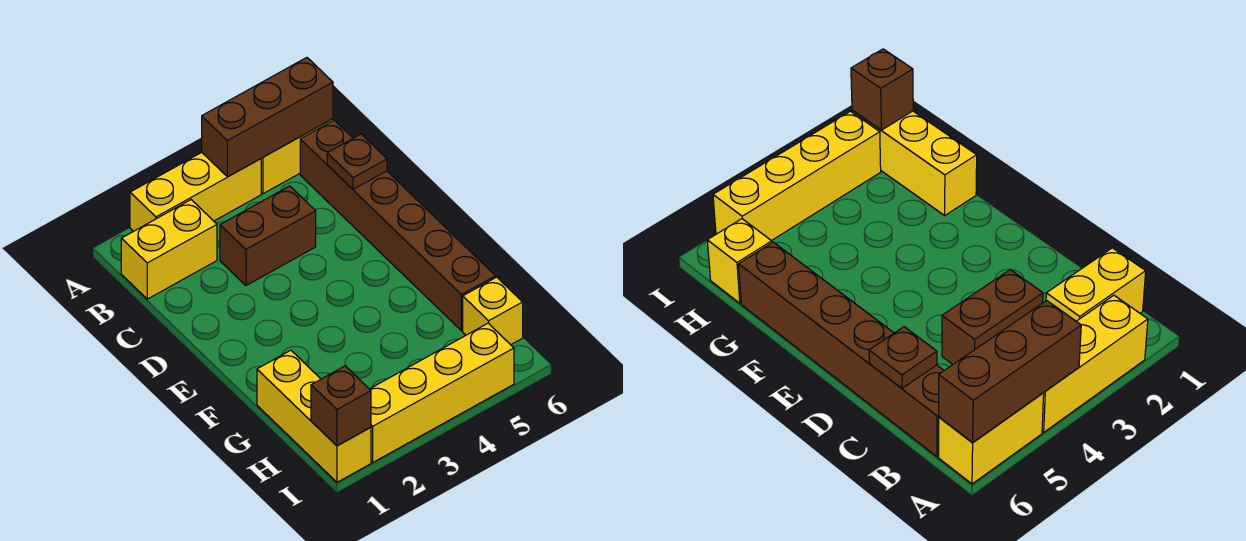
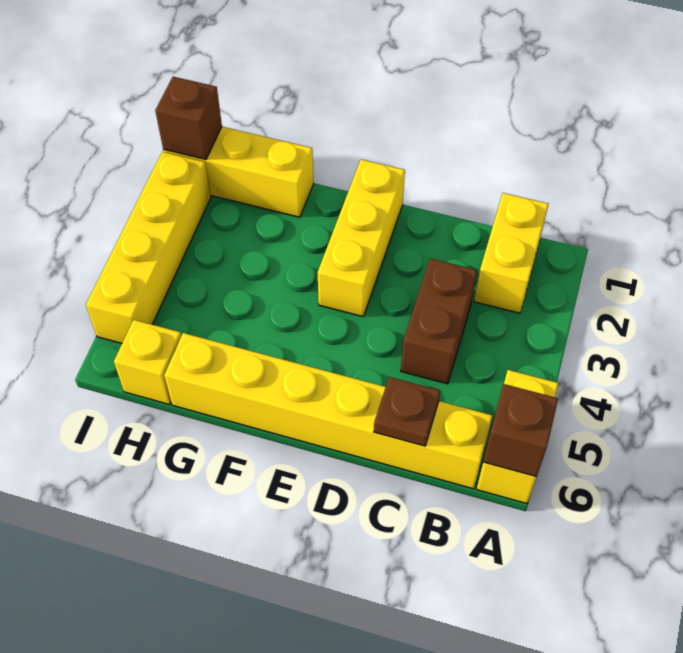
yellow 1x3 brick [130,152,261,231] -> yellow 1x3 brick moved to [318,159,405,317]
brown 1x3 brick [202,58,333,177] -> brown 1x1 brick [483,384,558,477]
brown 1x6 brick [300,120,495,331] -> yellow 1x6 brick [164,333,492,489]

